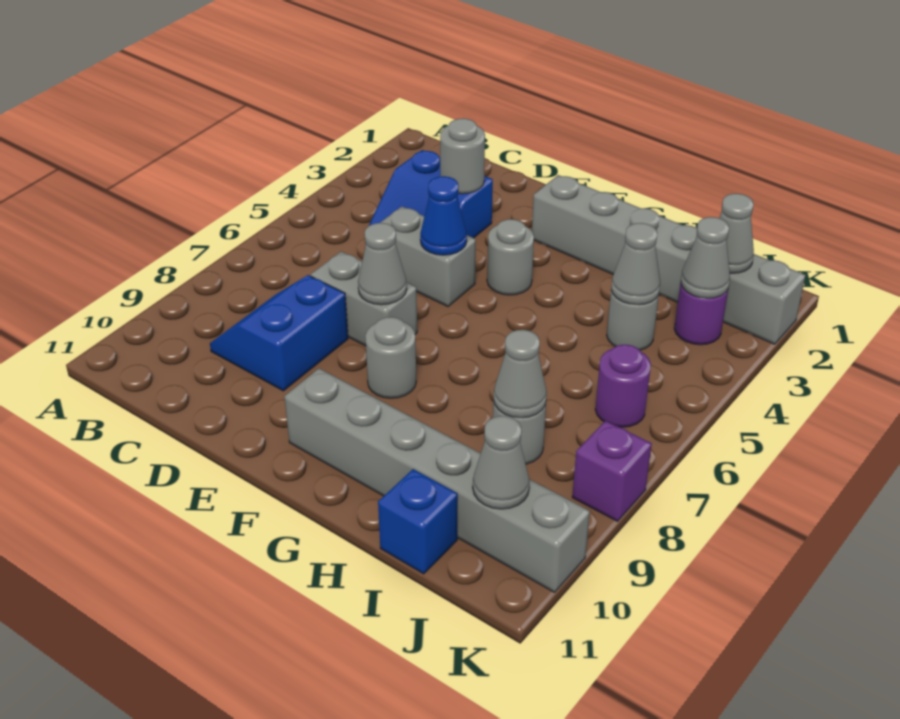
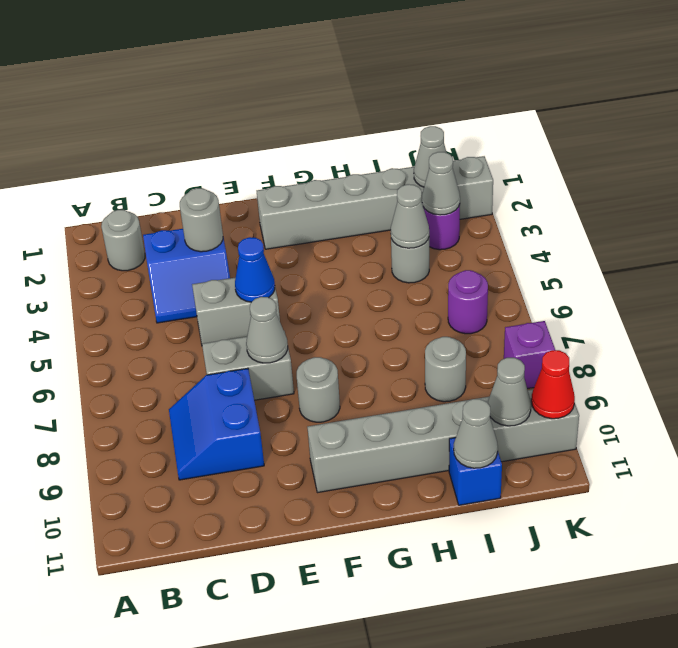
grey 1x1 round brick [487,219,534,295] -> grey 1x1 round brick moved to [101,210,145,271]
grey 1x1 cone [494,330,547,418] -> grey 1x1 cone moved to [454,399,498,468]
none -> red 1x1 cone [531,350,575,419]

